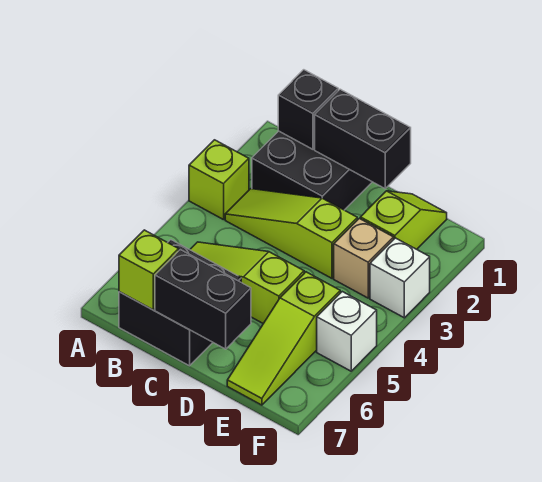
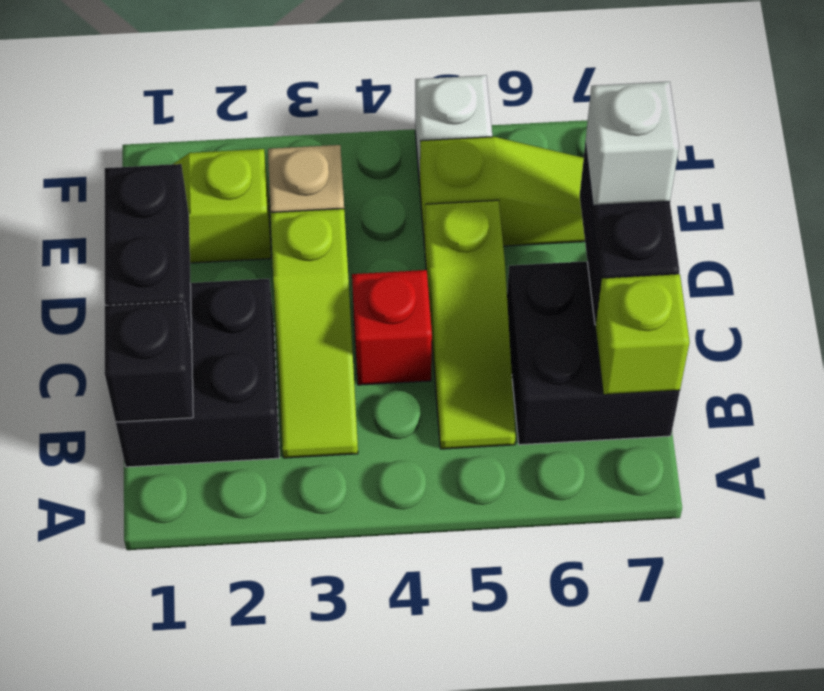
lime 1x1 brick [189,140,249,220] -> none
none -> red 1x1 brick [352,270,432,385]
white 1x1 brick [370,238,430,318] -> white 1x1 brick moved to [585,82,679,206]

